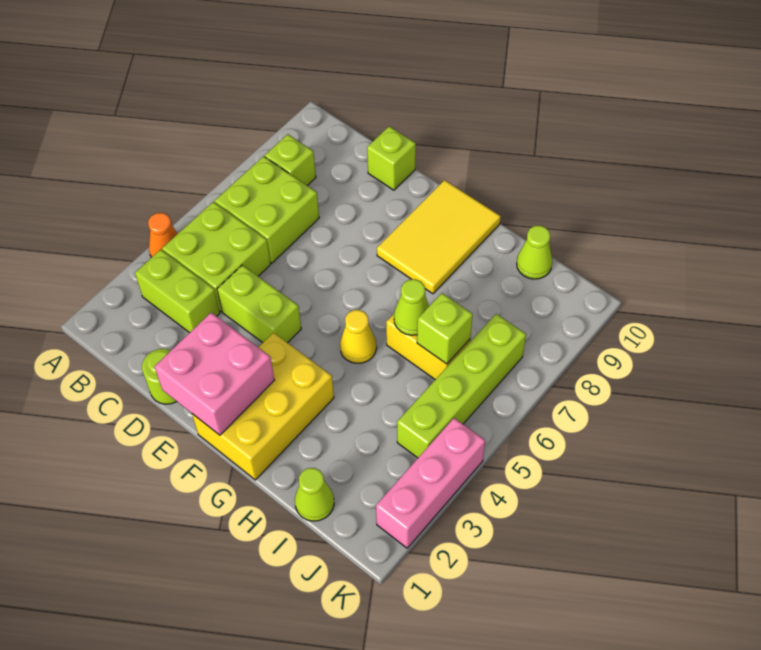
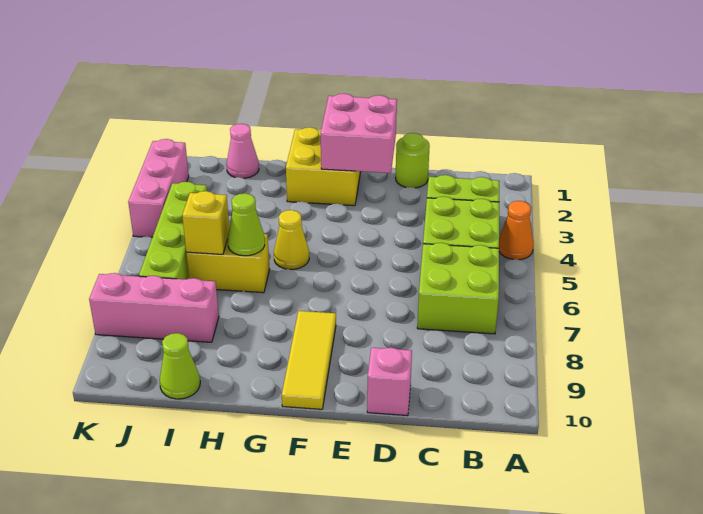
lime 1x1 brick [265,134,316,186] -> none
lime 1x2 brick [217,265,301,343] -> none
lime 1x1 brick [367,126,416,190] -> pink 1x1 brick [367,348,412,416]
yellow 2x3 brick [192,333,334,480] -> yellow 2x2 brick [286,127,361,206]
yellow 2x3 tile [377,180,501,294] -> yellow 1x3 tile [282,311,336,409]
lime 1x1 cone [295,468,334,521] -> pink 1x1 cone [227,124,259,178]
lime 1x1 brick [417,293,473,364] -> yellow 1x1 brick [182,191,229,254]
none -> pink 1x3 brick [89,273,219,342]

